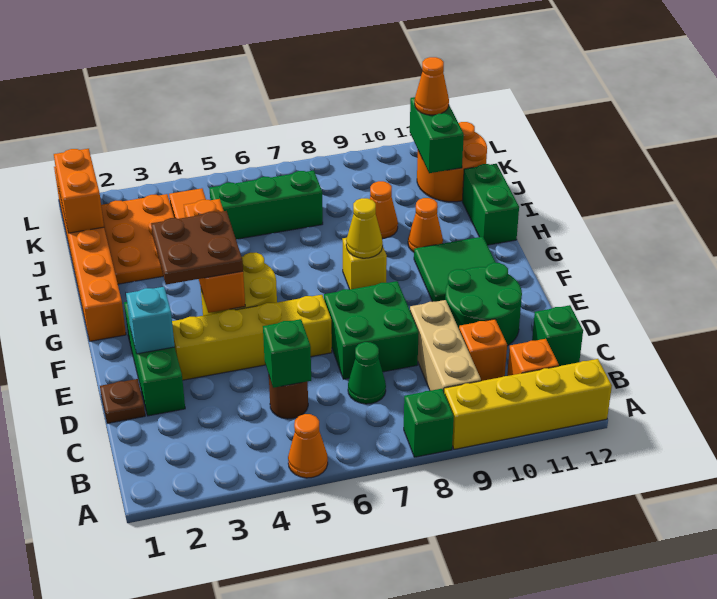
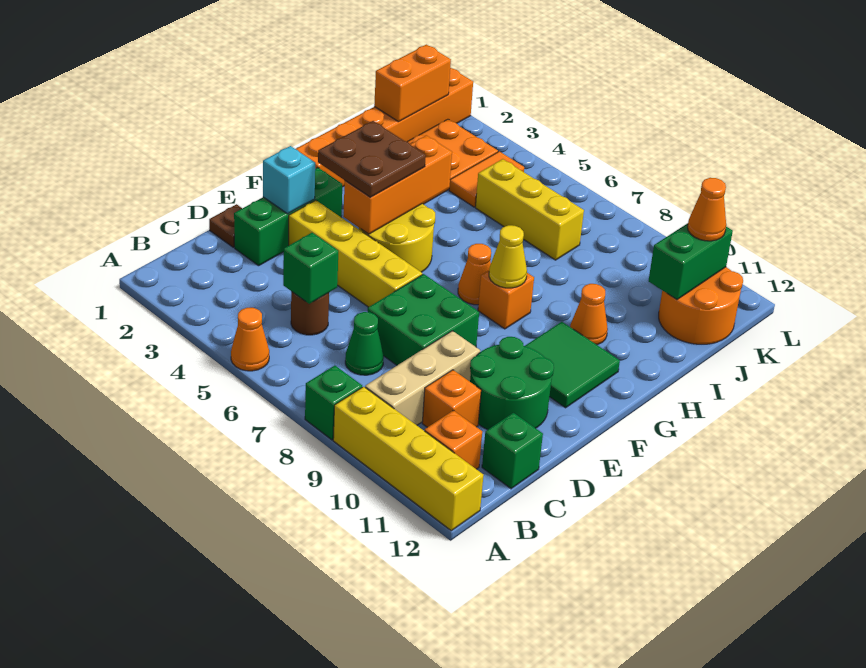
yellow 1x1 brick [342,238,387,289] -> orange 1x1 brick [478,271,534,329]
green 1x2 brick [462,164,519,245] -> none
orange 1x1 cone [370,181,398,238] -> orange 1x1 cone moved to [458,244,491,305]
green 1x3 brick [209,171,323,239] -> yellow 1x3 brick [475,159,584,260]

